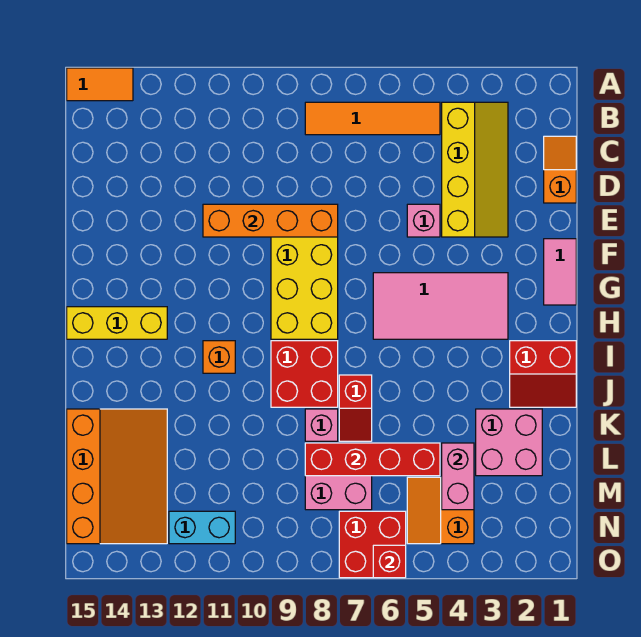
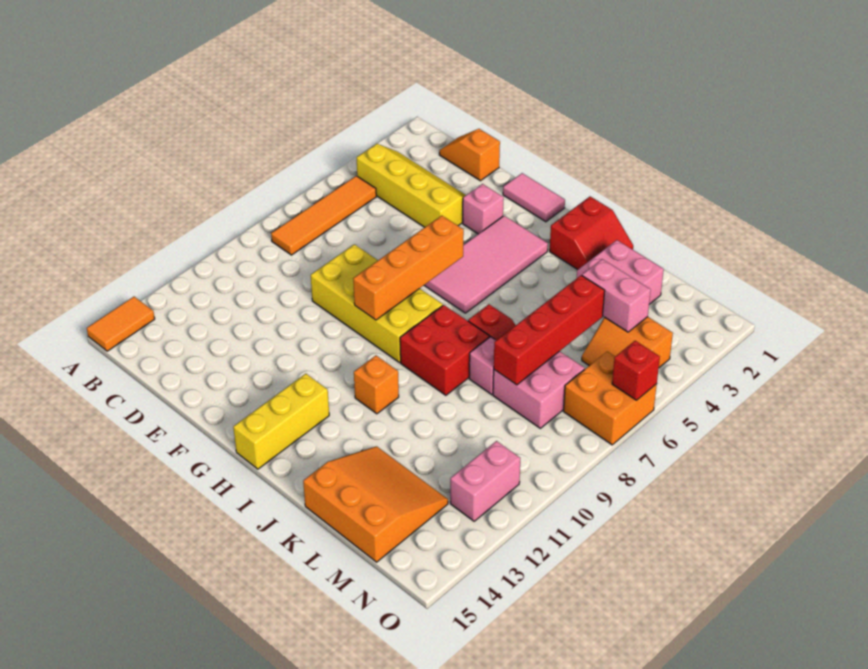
pink 1x1 brick [407,204,440,237] -> pink 1x1 brick moved to [463,184,504,234]
orange 1x4 brick [203,204,338,237] -> orange 1x4 brick moved to [353,216,464,320]
orange 3x4 slope [67,409,167,544] -> orange 3x3 slope [303,446,448,562]
red 2x2 brick [339,511,406,578] -> orange 2x2 brick [563,351,657,445]
cyan 1x2 brick [169,511,235,544] -> pink 1x2 brick [450,441,520,521]

